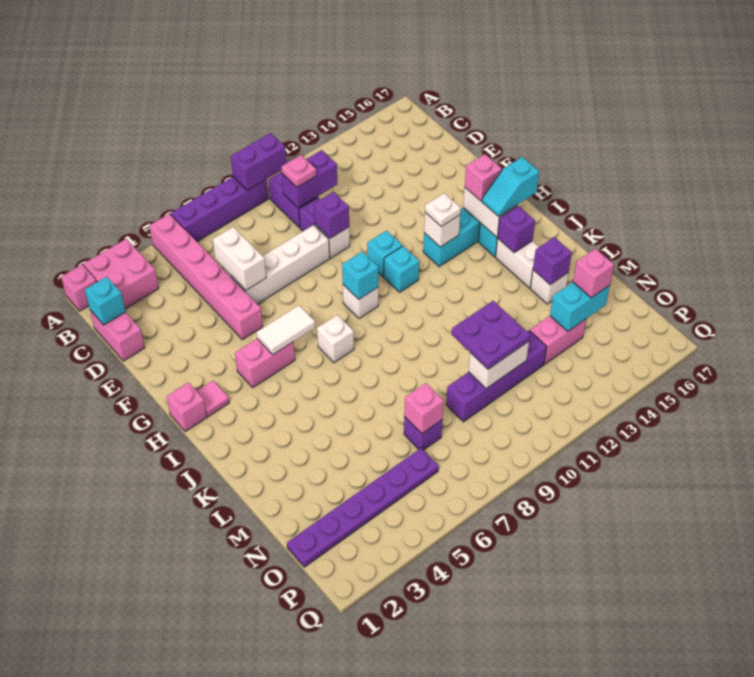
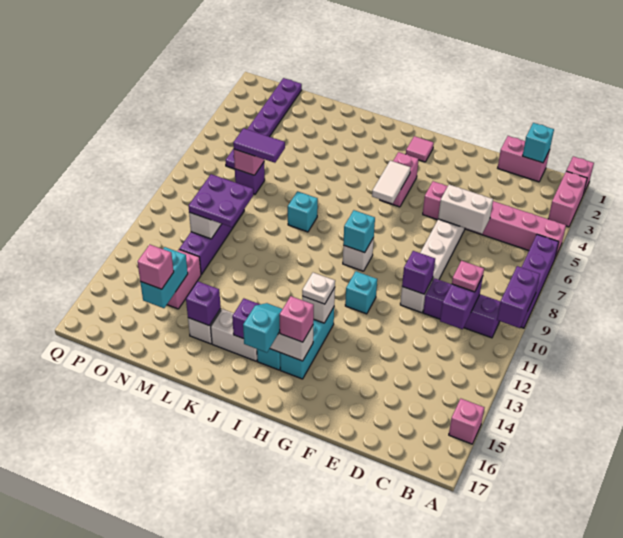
pink 2x2 brick [84,239,159,309] -> pink 1x2 brick [548,171,587,227]
pink 1x1 brick [167,382,207,431] -> pink 1x1 brick moved to [449,399,485,444]
cyan 1x1 brick [384,246,419,292] -> cyan 1x1 brick moved to [288,191,318,232]
white 1x1 brick [317,315,354,363] -> none
none -> purple 1x2 tile [233,128,285,163]

